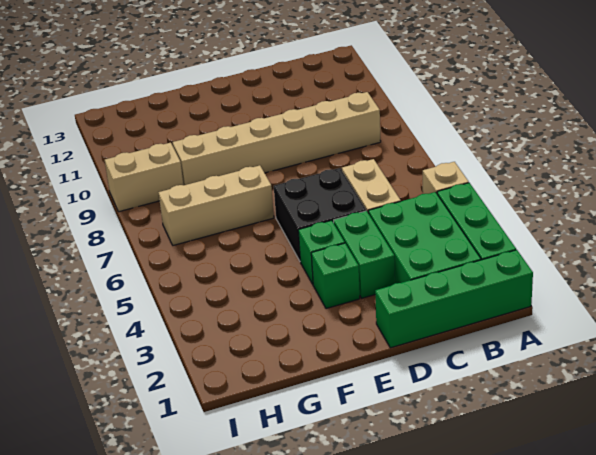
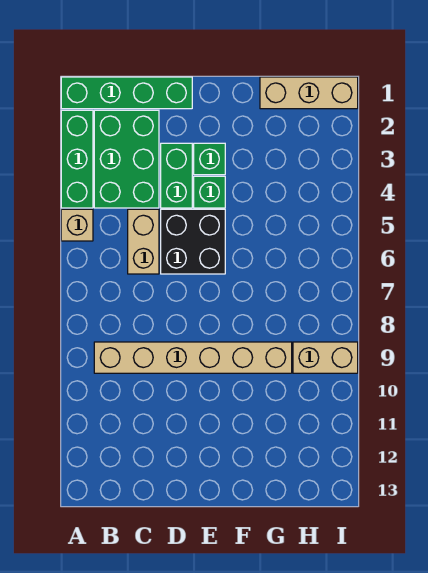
tan 1x3 brick [158,165,274,245] -> tan 1x3 brick moved to [260,77,358,109]

